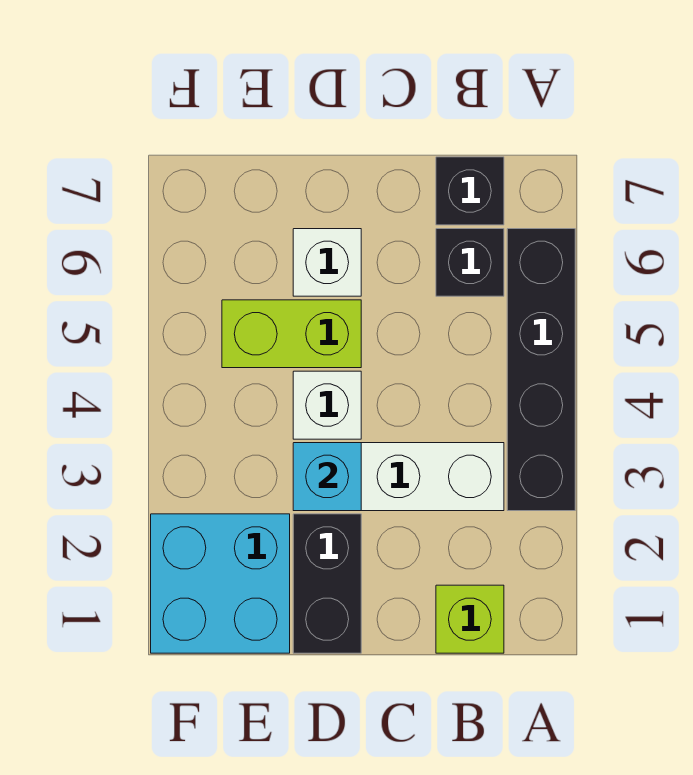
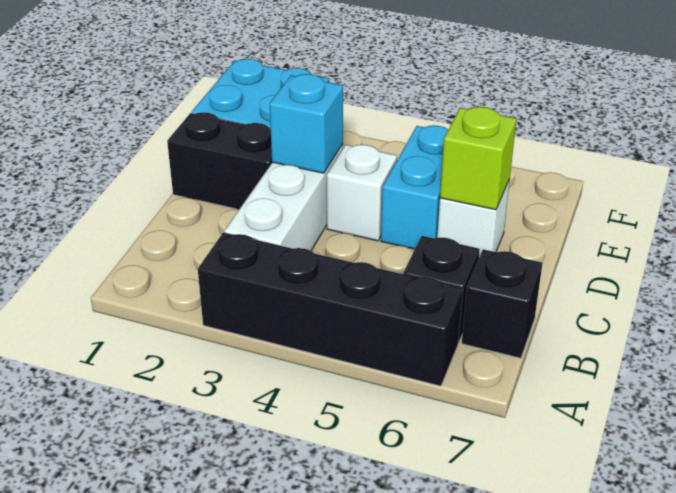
lime 1x1 brick [436,585,504,653] -> lime 1x1 brick moved to [440,107,516,210]
lime 1x2 brick [222,300,361,368] -> cyan 1x2 brick [381,125,448,249]

